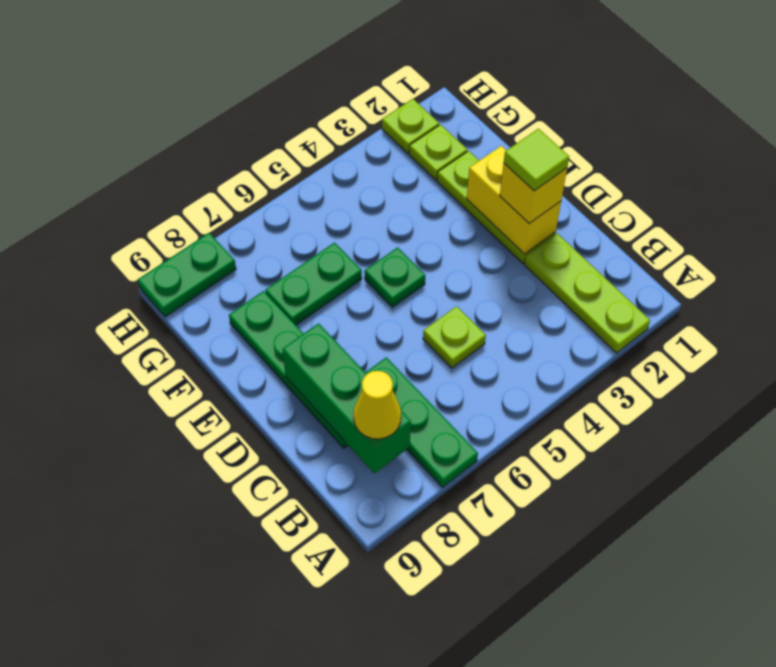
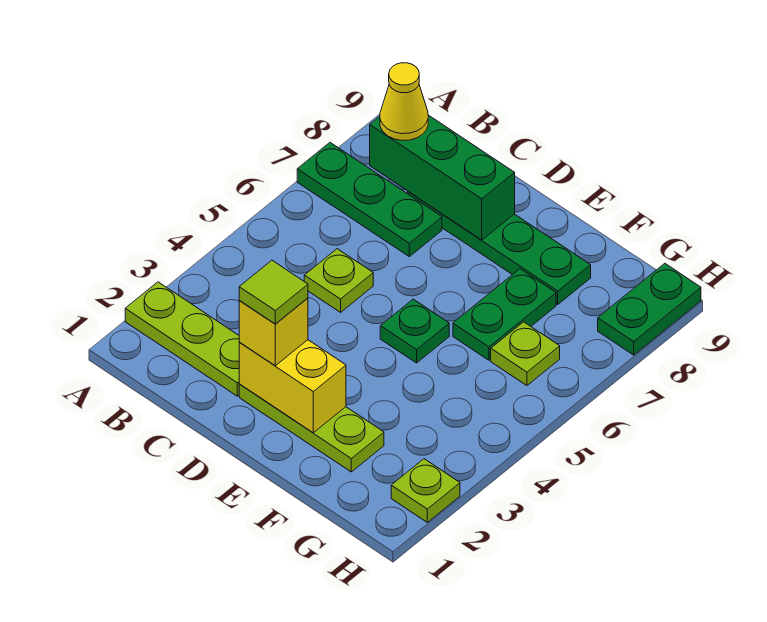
lime 1x1 plate [409,125,467,180] -> lime 1x1 plate moved to [491,322,560,385]

